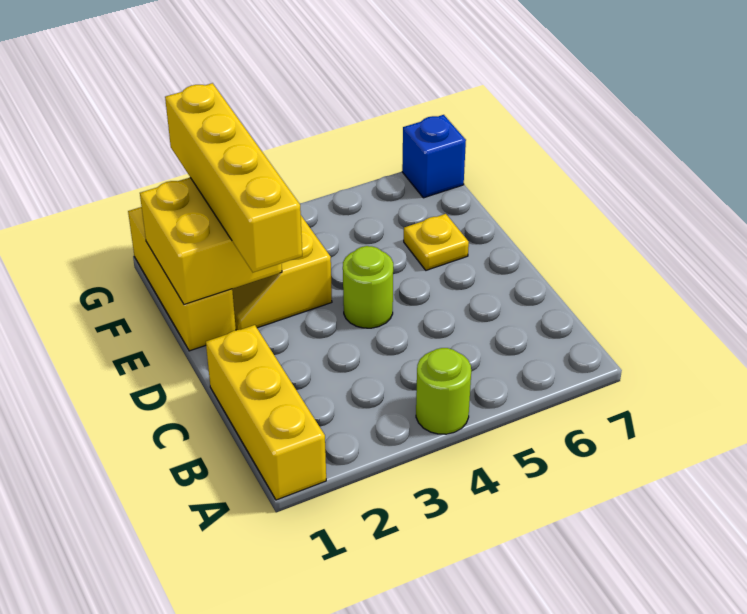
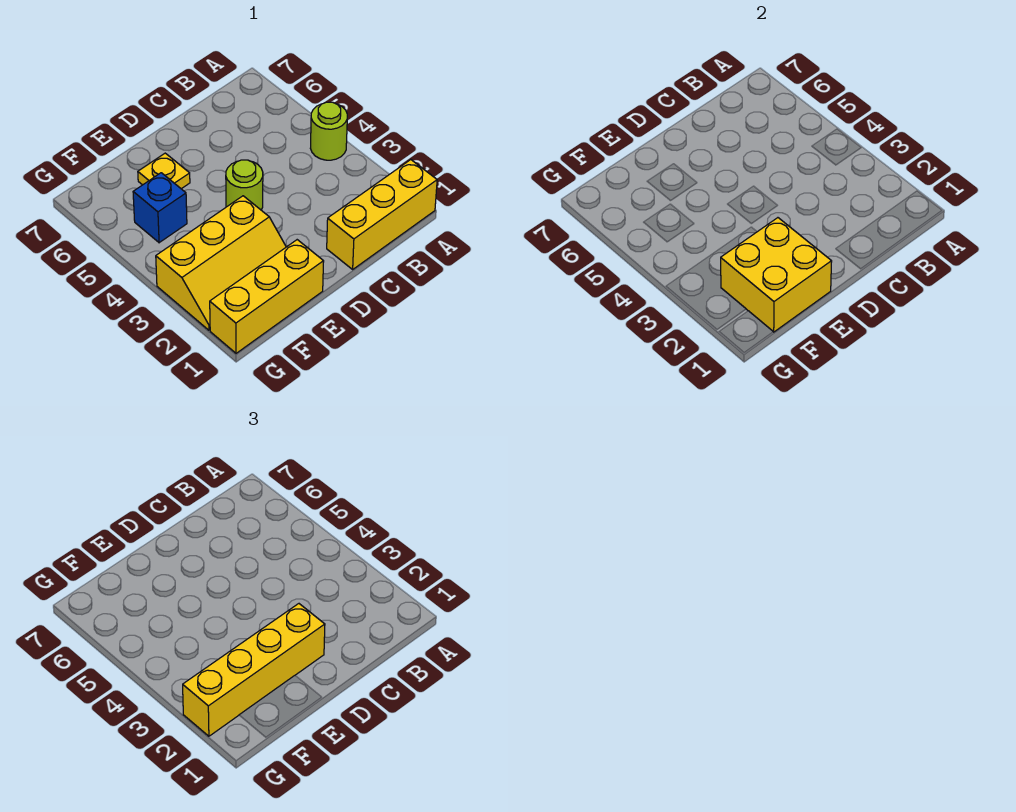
blue 1x1 brick [402,115,466,198] -> blue 1x1 brick moved to [133,173,187,243]

